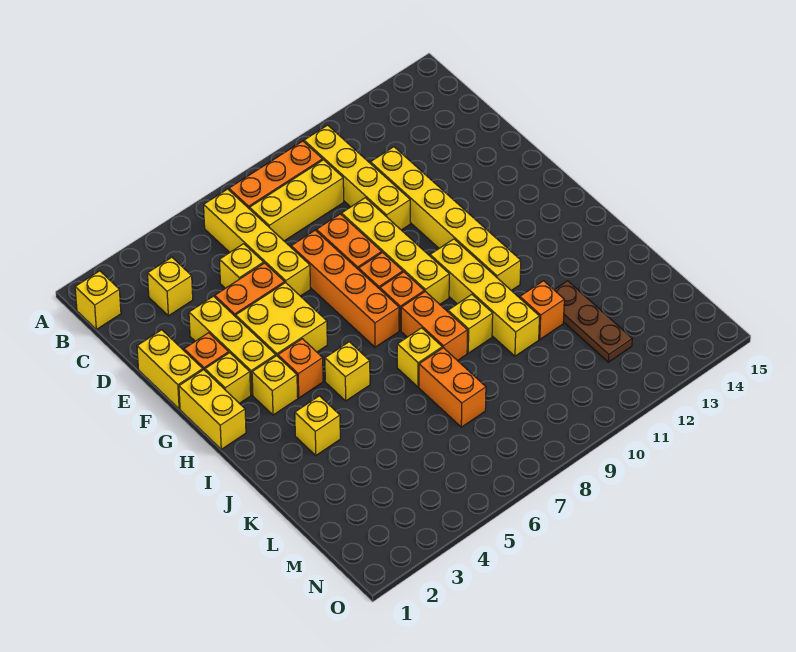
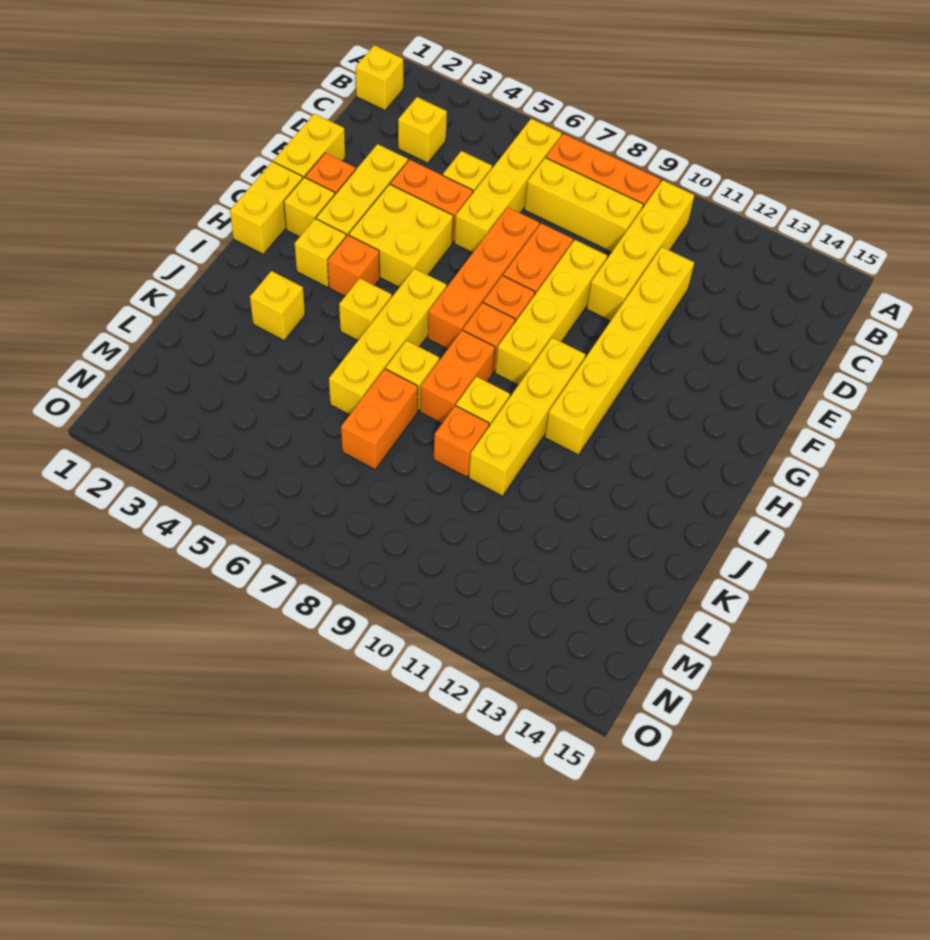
none -> yellow 1x4 brick [329,269,447,415]
orange 1x1 brick [520,281,564,339] -> orange 1x1 brick moved to [434,406,489,477]
brown 1x3 plate [554,281,632,362] -> none

